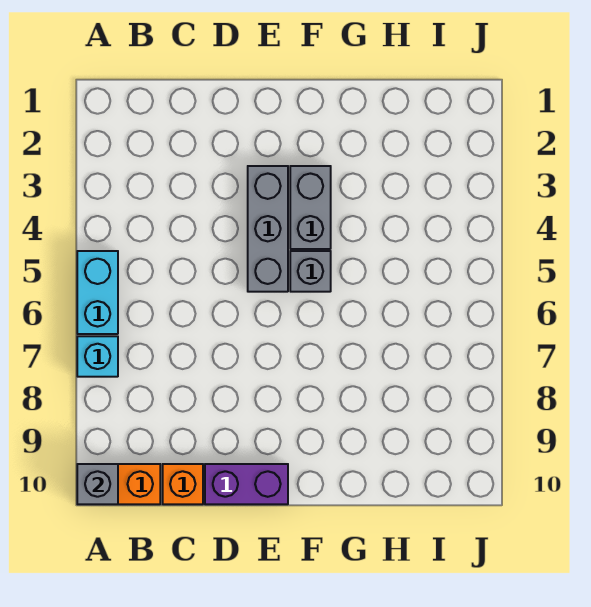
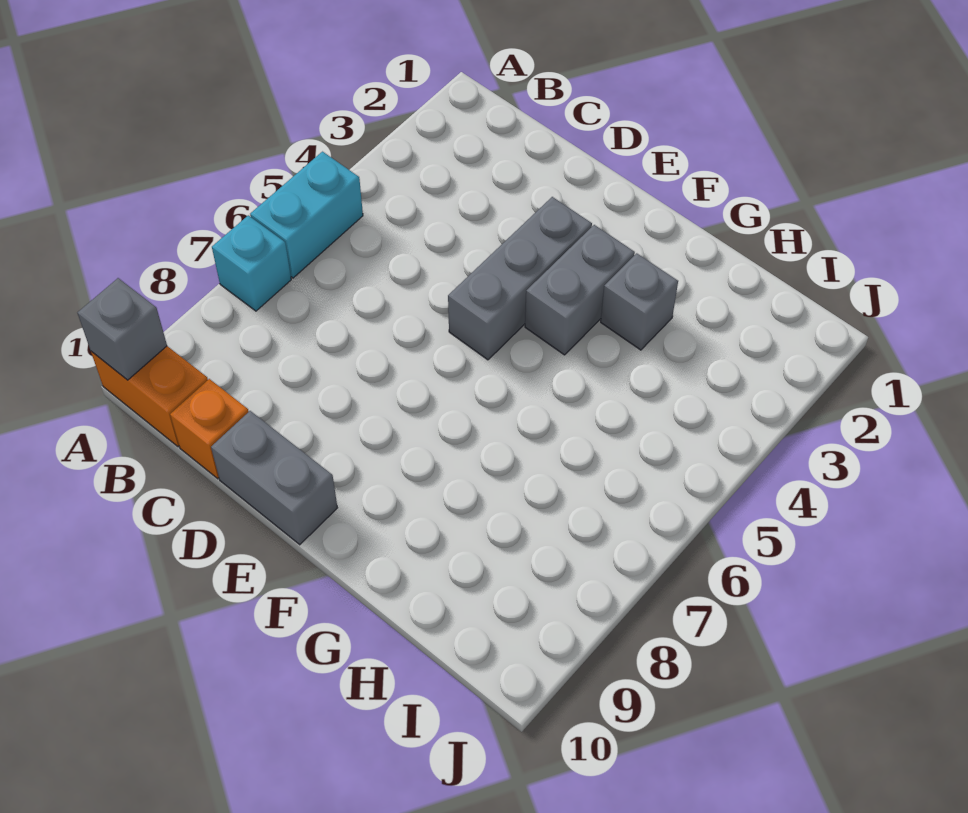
purple 1x2 brick [205,464,288,504] -> grey 1x2 brick [211,411,337,545]
grey 1x1 brick [290,251,331,292] -> grey 1x1 brick moved to [601,253,678,350]

